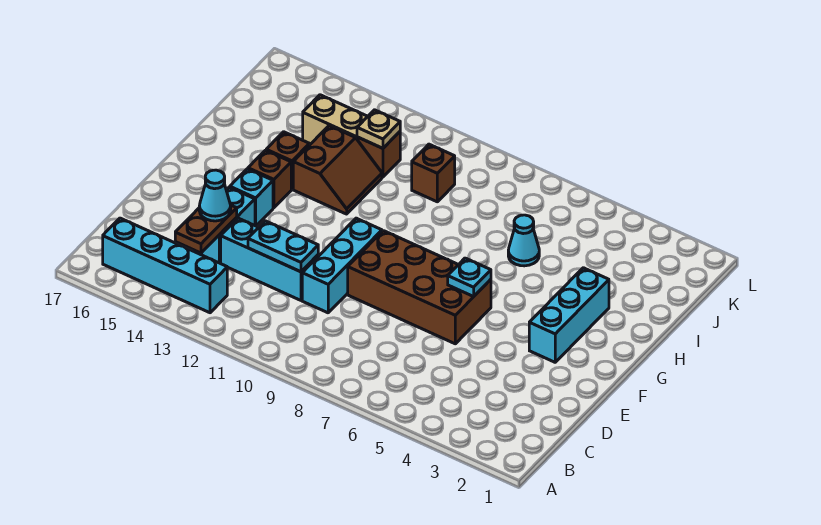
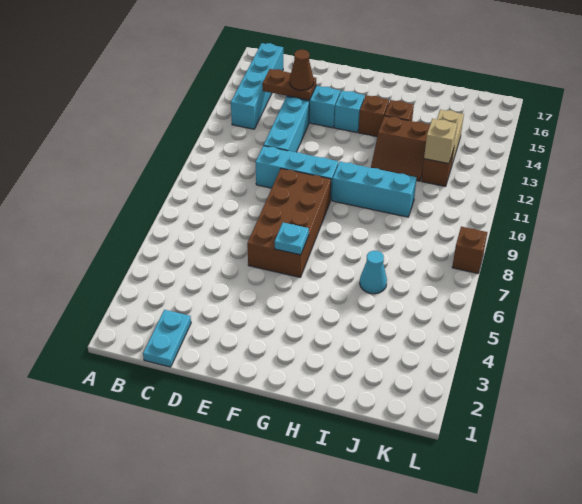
cyan 1x2 plate [248,221,318,272] -> cyan 1x2 plate moved to [143,310,191,367]
cyan 1x1 cone [199,170,231,221] -> brown 1x1 cone [290,50,314,90]
cyan 1x3 brick [529,268,609,362] -> cyan 1x3 brick moved to [332,162,417,217]
brown 1x1 brick [412,144,455,202] -> brown 1x1 brick moved to [452,227,488,273]
tan 1x1 plate [357,110,400,148] -> tan 1x1 brick [424,119,457,164]

